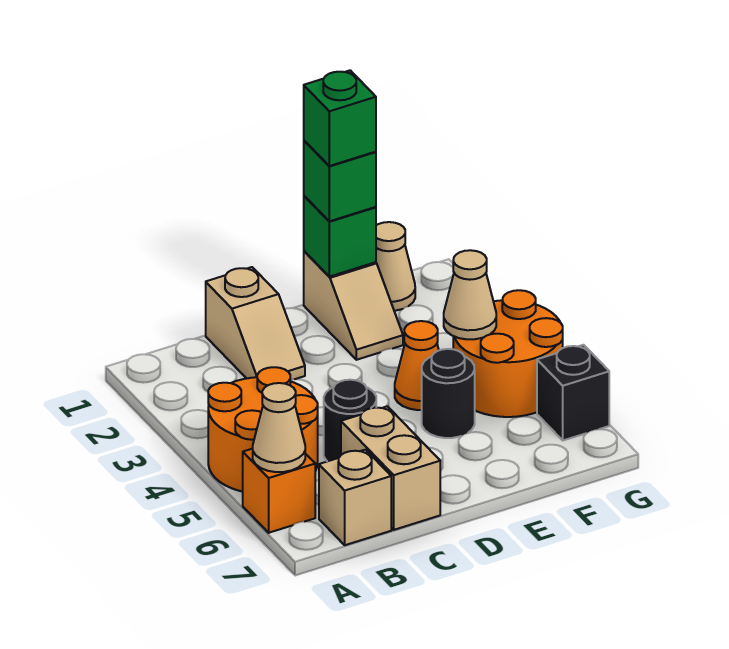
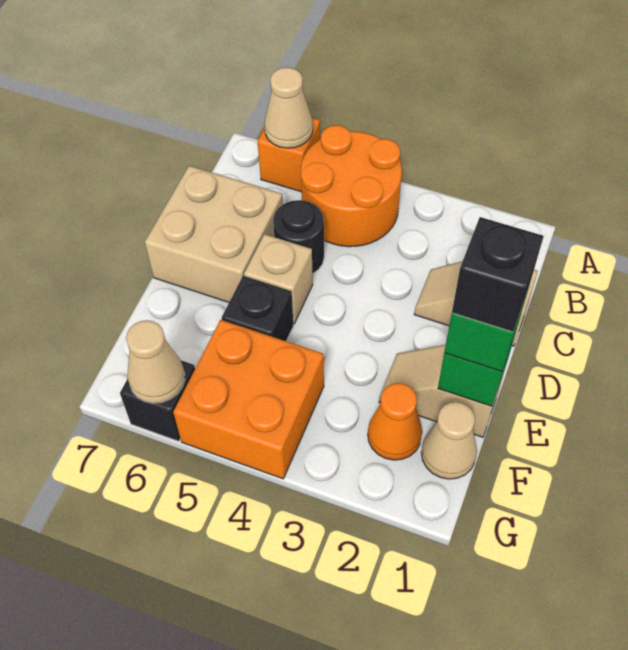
tan 1x1 brick [319,450,391,545] -> tan 1x1 brick moved to [244,234,313,324]
tan 1x2 brick [341,406,440,530] -> tan 2x2 brick [145,166,283,302]
green 1x1 brick [304,70,376,166] -> black 1x1 brick [452,217,544,332]
orange 1x1 cone [395,321,439,410] -> orange 1x1 cone moved to [368,383,422,460]
black 1x1 round brick [422,349,475,438] -> black 1x1 brick [222,276,293,341]
orange 2x2 round brick [453,290,563,417] -> orange 2x2 brick [173,320,324,479]
tan 1x1 cone [444,250,496,339] -> tan 1x1 cone moved to [126,320,185,403]

